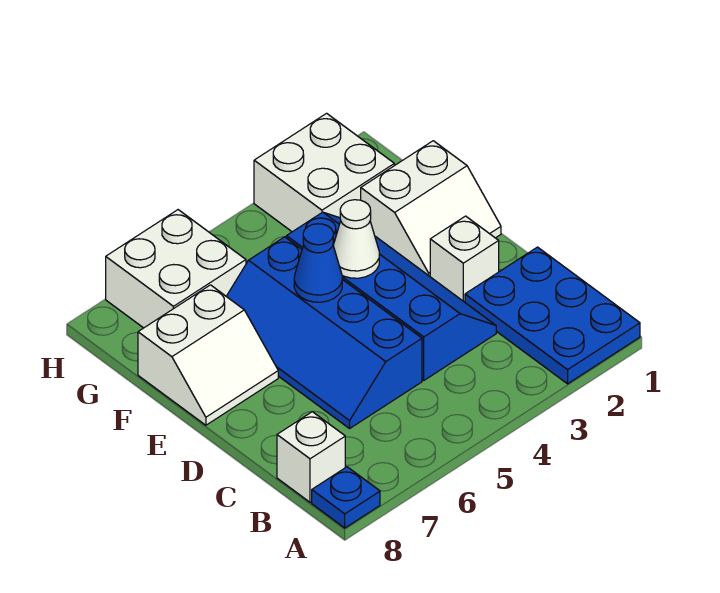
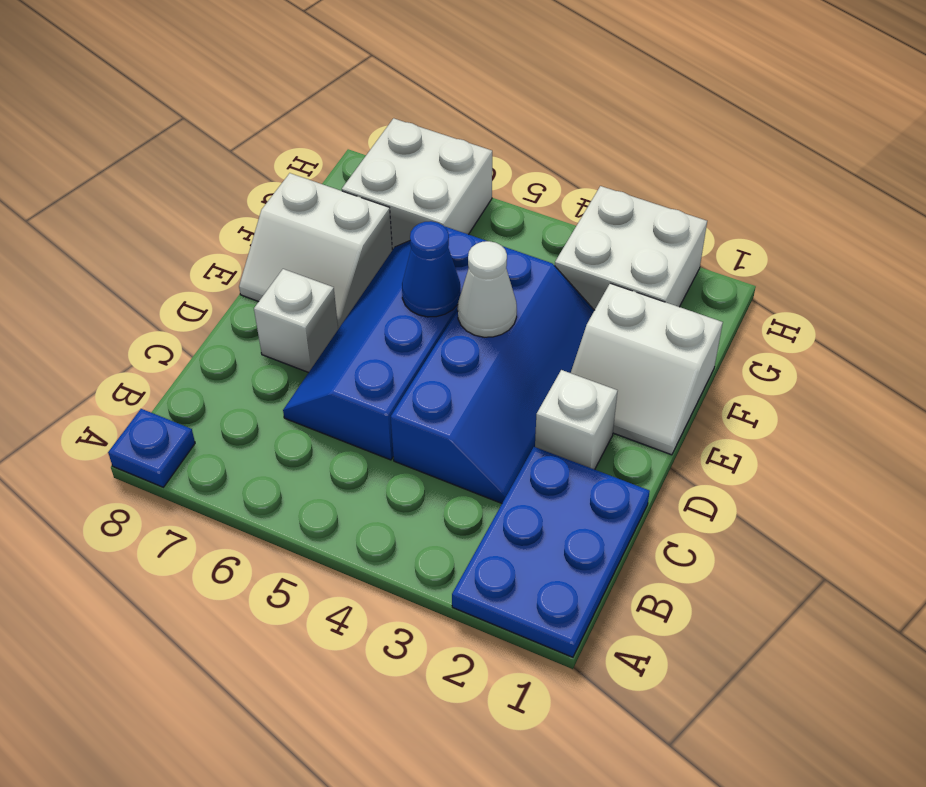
white 1x1 brick [277,412,345,502] -> white 1x1 brick moved to [254,269,338,373]

